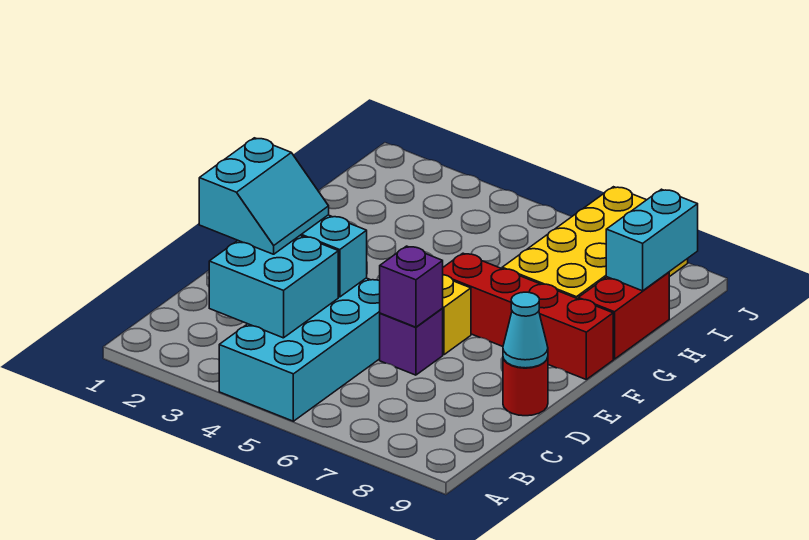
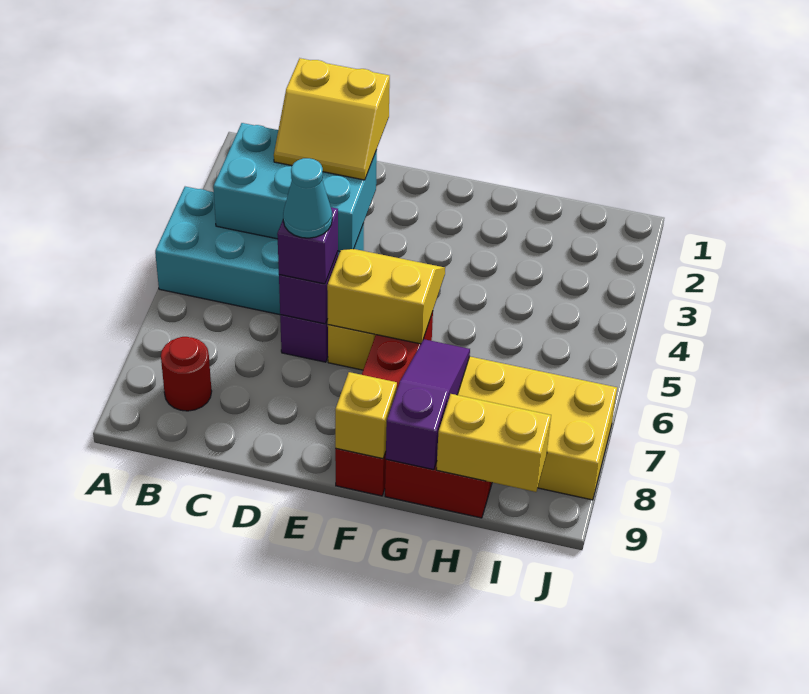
cyan 2x2 slope [199,138,329,254] -> yellow 2x2 slope [274,58,390,180]
none -> purple 1x1 brick [277,207,338,284]
red 1x1 round brick [503,357,548,416] -> red 1x1 round brick moved to [161,337,212,411]
cyan 1x1 cone [503,292,548,368] -> cyan 1x1 cone moved to [283,158,332,238]
none -> yellow 2x2 slope [327,249,445,344]
none -> yellow 1x1 brick [335,372,397,459]
none -> purple 1x3 slope [386,339,470,470]
cyan 1x2 brick [606,189,698,291] -> yellow 1x2 brick [436,394,551,492]

